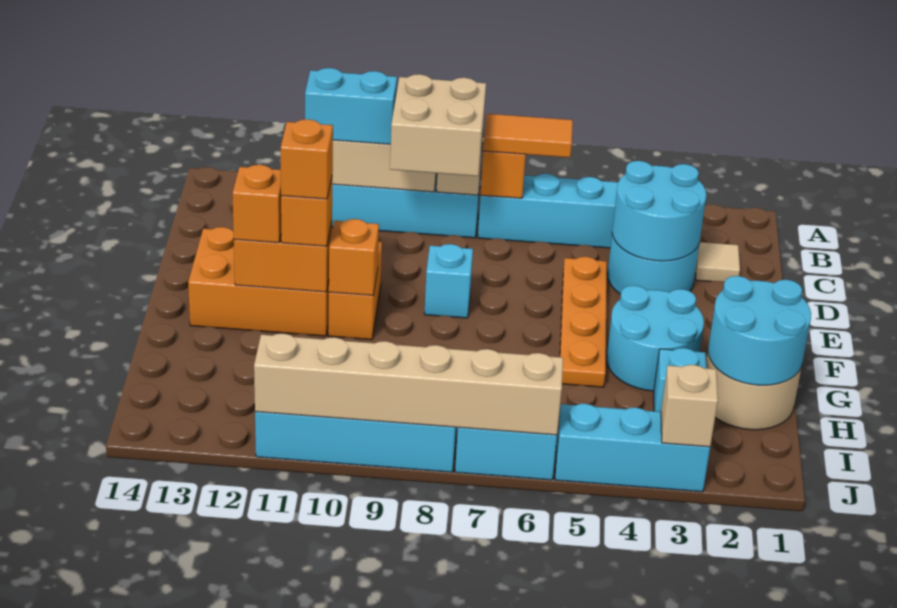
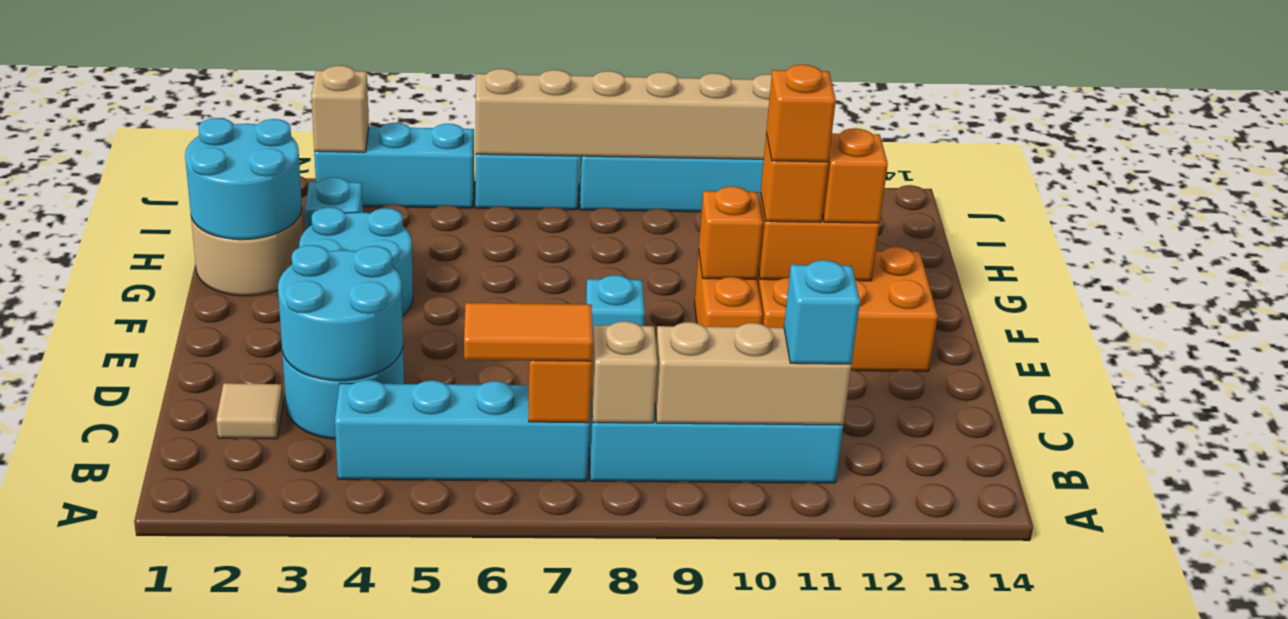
tan 2x2 brick [390,74,486,176] -> none
cyan 1x2 brick [305,68,397,144] -> cyan 1x1 brick [784,260,860,364]
orange 1x4 plate [560,257,607,387] -> none

